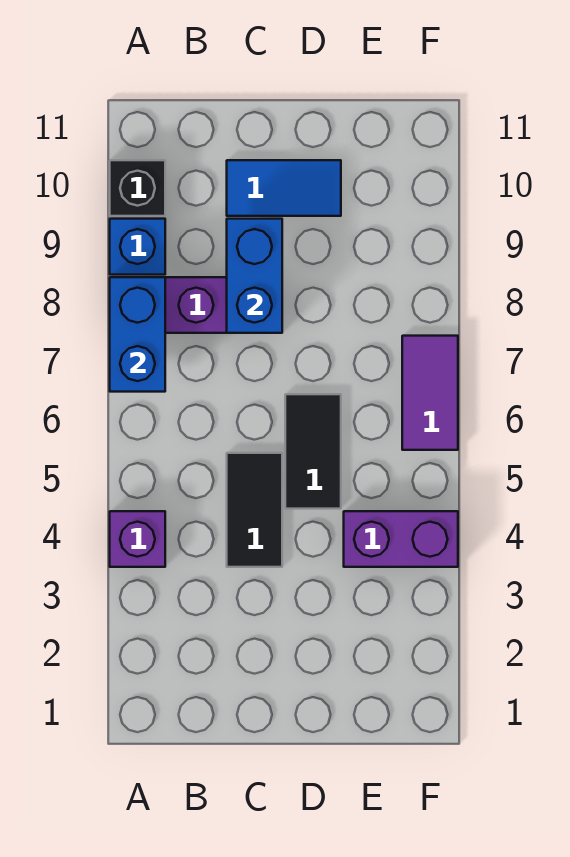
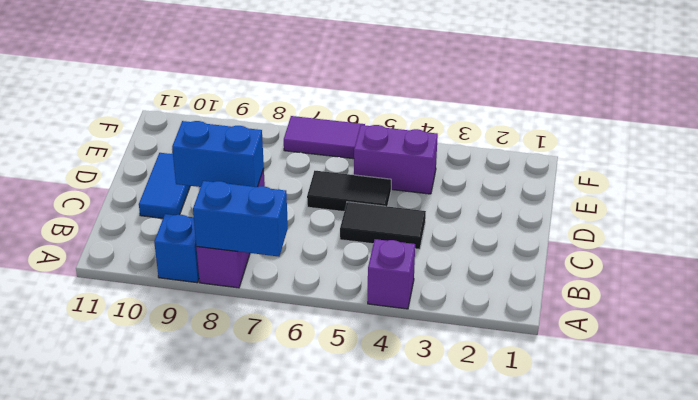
black 1x1 brick [110,160,165,216] -> none
purple 1x2 brick [344,511,458,567] -> purple 1x2 brick turned to [354,125,438,194]

